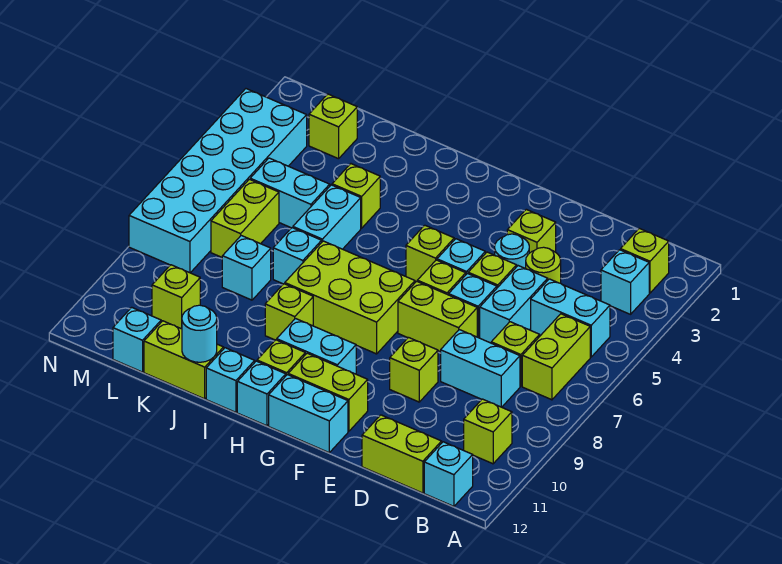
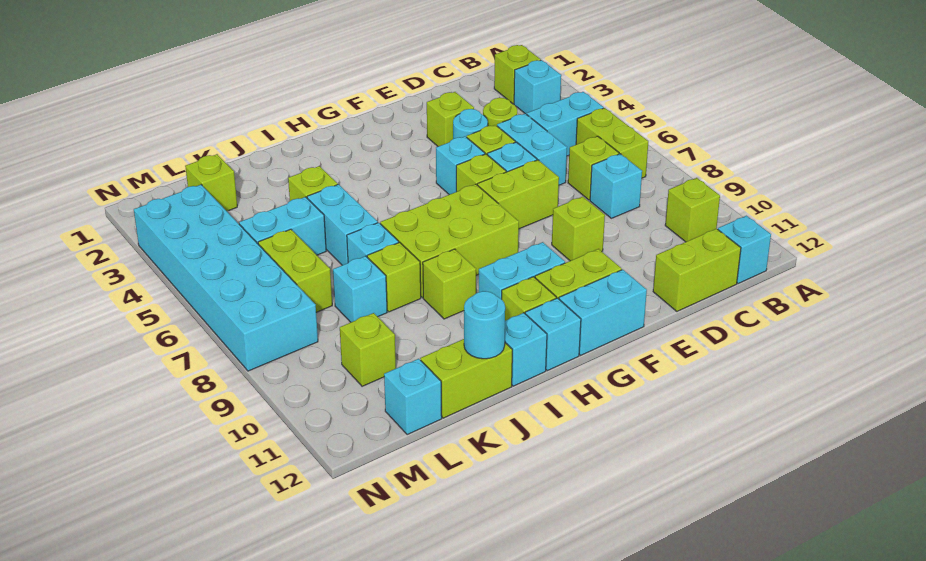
cyan 1x2 brick [441,330,520,407] -> cyan 1x1 brick [590,154,642,218]
lime 1x1 brick [406,225,454,281] -> lime 1x1 brick moved to [367,242,421,312]

